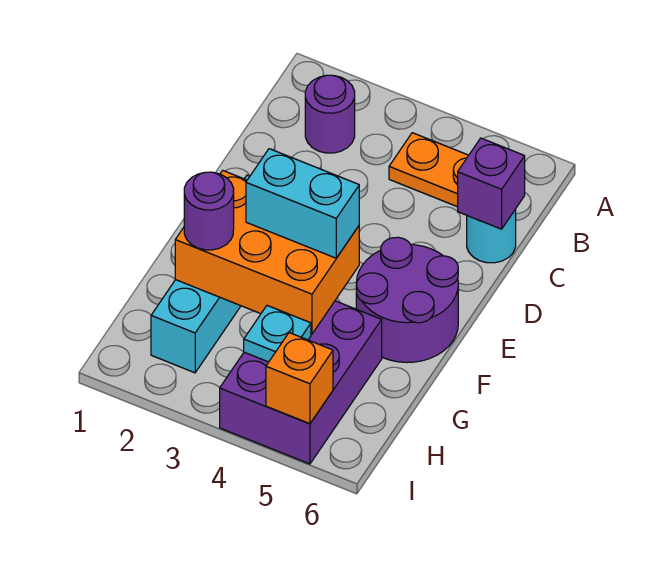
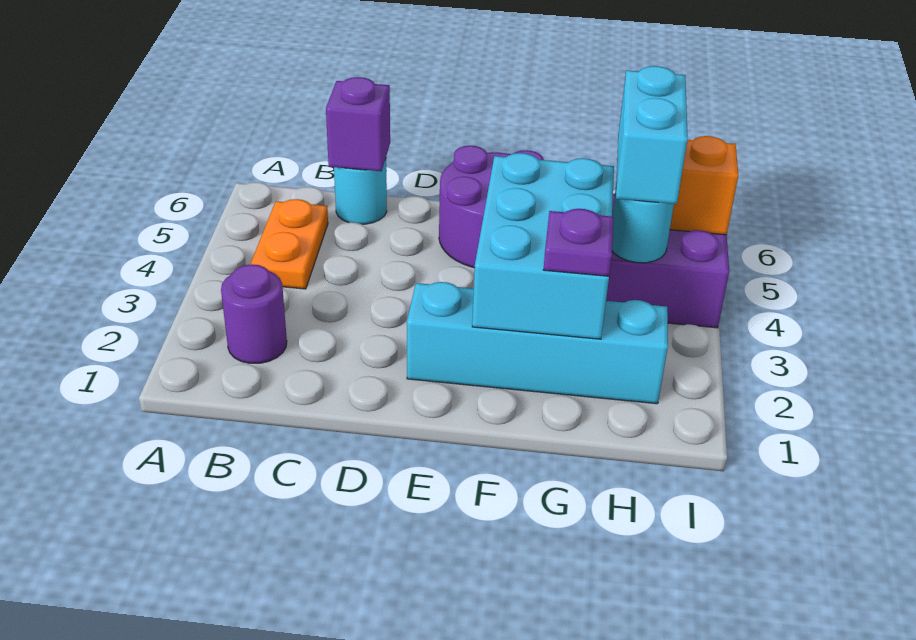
orange 2x3 brick [175,171,359,334] -> cyan 2x3 brick [472,153,614,339]
cyan 1x2 brick [246,149,359,258] -> cyan 1x2 brick moved to [616,66,688,204]
purple 1x1 round brick [184,172,234,250] -> purple 1x1 plate [543,209,614,276]
cyan 1x1 plate [244,306,311,362] -> cyan 1x1 round brick [612,190,674,263]

